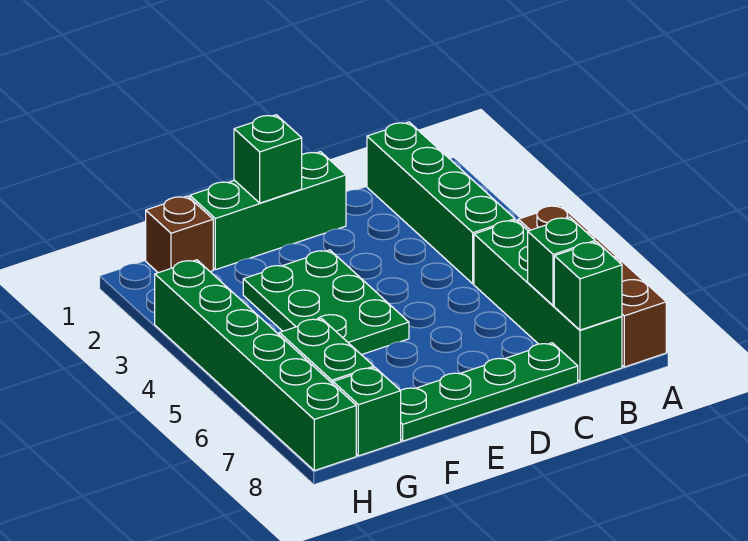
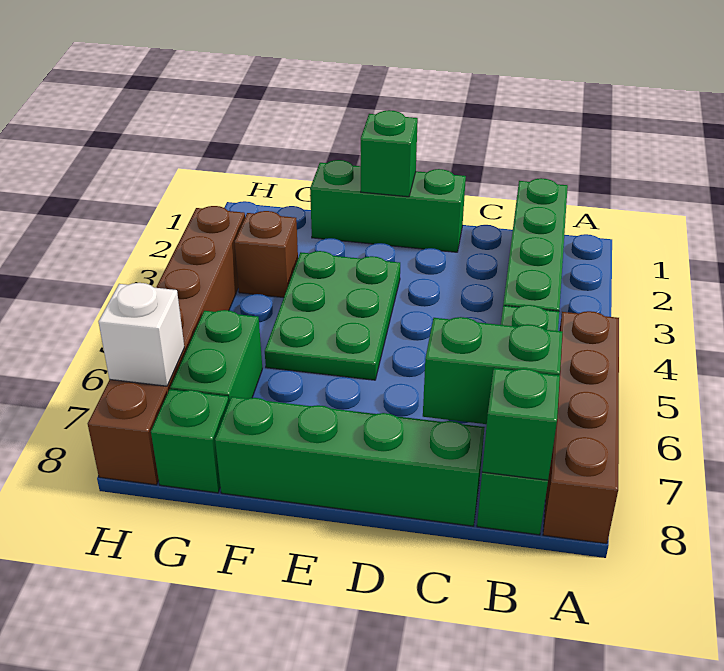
green 1x1 brick [528,217,595,306] -> green 1x2 brick [423,317,563,424]
green 1x4 plate [400,343,578,441] -> green 1x4 brick [215,397,485,526]
brown 1x1 brick [146,196,213,273] -> brown 1x1 brick moved to [235,211,298,298]
green 1x6 brick [155,260,356,471] -> brown 1x6 brick [88,206,245,485]
none -> white 1x1 brick [98,283,184,386]

